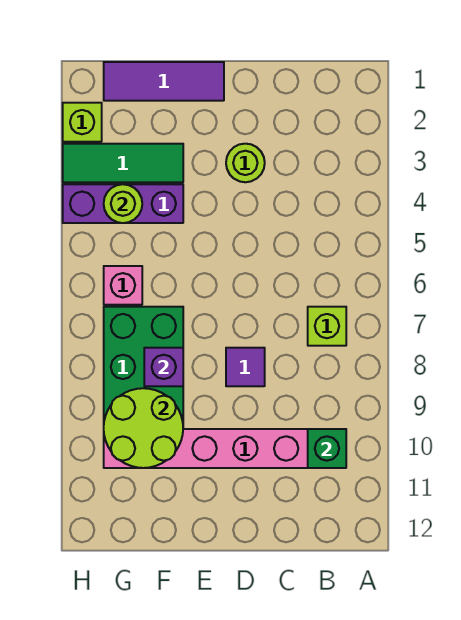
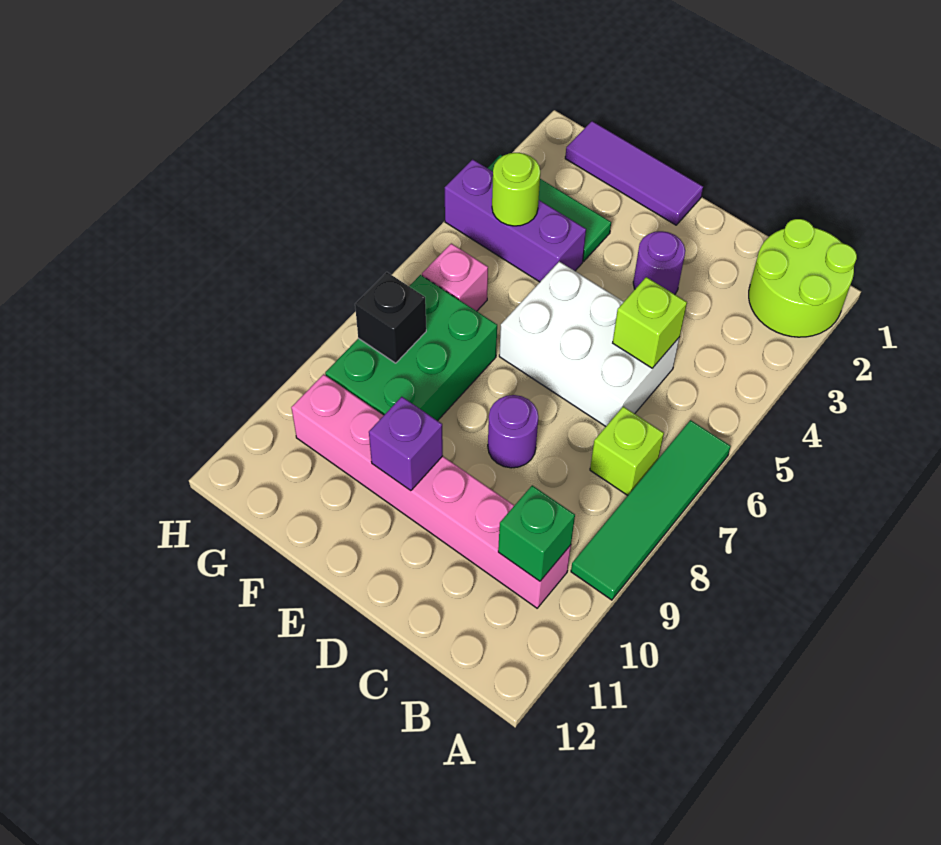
none -> green 1x4 tile [571,420,731,600]
none -> white 2x3 brick [499,261,680,426]
lime 1x1 round brick [226,144,265,182] -> purple 1x1 round brick [633,231,685,294]
purple 1x1 tile [226,348,265,386] -> purple 1x1 round brick [488,395,538,468]
purple 1x1 brick [144,348,183,386] -> purple 1x1 brick moved to [369,397,443,491]
lime 2x2 round brick [104,388,183,468] -> lime 2x2 round brick moved to [749,219,857,337]
none -> black 1x1 brick [355,272,426,363]
lime 1x1 brick [63,103,102,142] -> lime 1x1 brick moved to [613,277,687,368]

